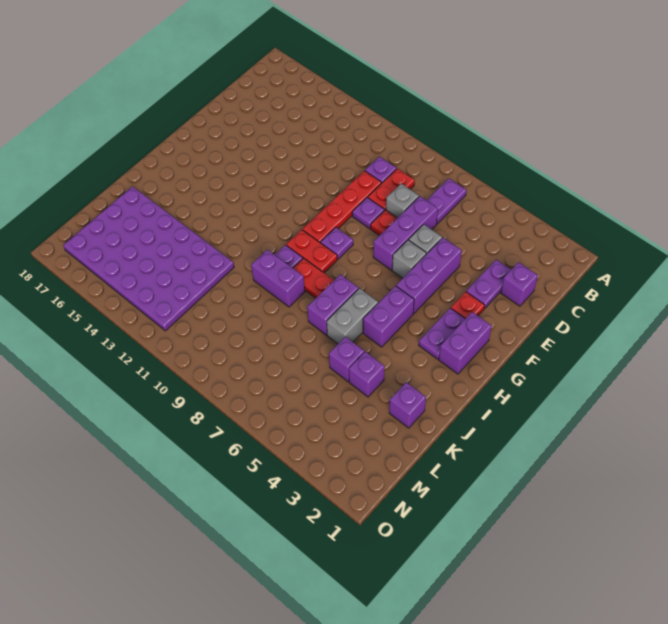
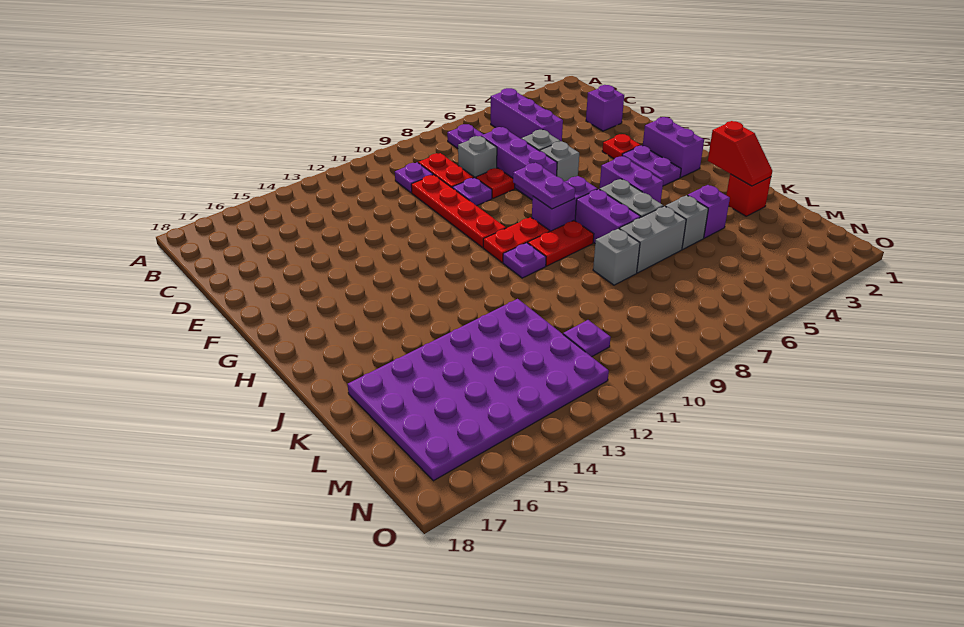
purple 1x2 plate [466,260,511,309] -> purple 1x2 plate moved to [513,163,575,209]
purple 1x3 brick [396,238,462,314] -> purple 1x3 brick moved to [491,88,563,142]
purple 1x1 plate [321,227,353,259] -> purple 1x1 plate moved to [563,320,611,357]
none -> red 1x2 slope [708,121,772,186]
purple 1x2 brick [251,250,305,307] -> purple 1x2 brick moved to [532,176,598,231]
purple 1x1 brick [389,382,426,428] -> red 1x1 brick [726,174,771,216]
purple 1x1 brick [329,337,364,382] -> grey 1x1 brick [665,195,708,249]
none -> grey 1x2 brick [620,206,686,273]
none -> grey 1x1 brick [593,228,640,285]

